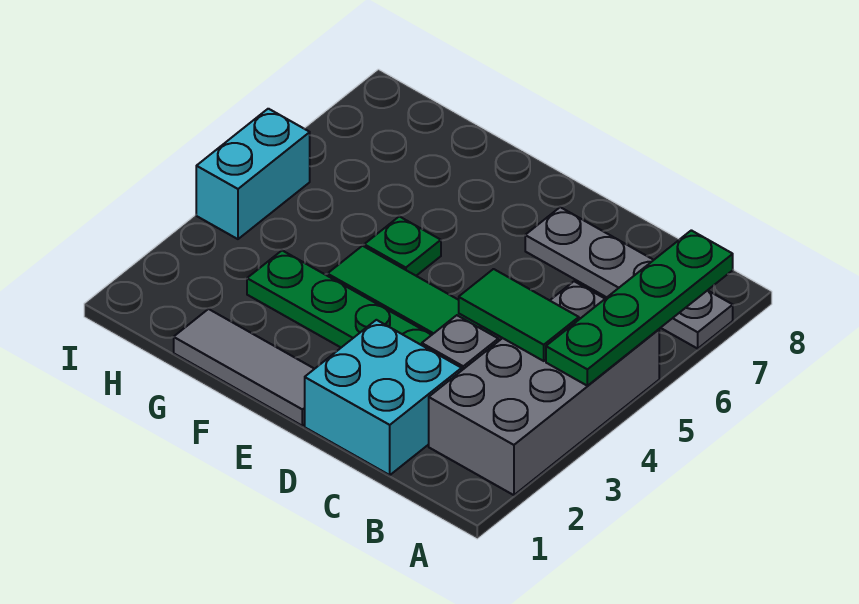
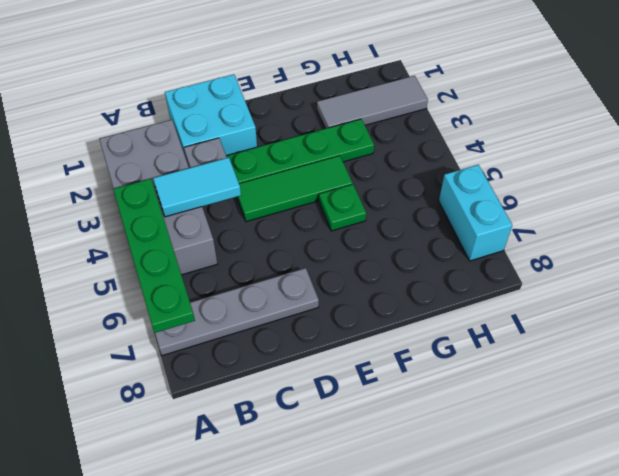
green 1x2 tile [459,269,579,361] -> cyan 1x2 tile [153,157,241,217]
grey 1x3 tile [174,309,314,426] -> grey 1x3 tile moved to [317,76,428,129]
cyan 1x2 brick [196,109,310,239] -> cyan 1x2 brick moved to [439,165,512,261]

